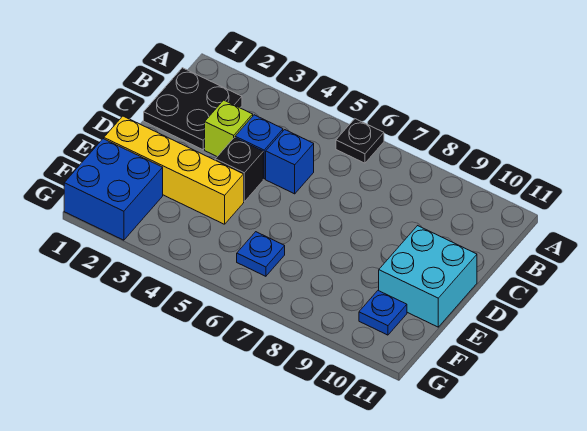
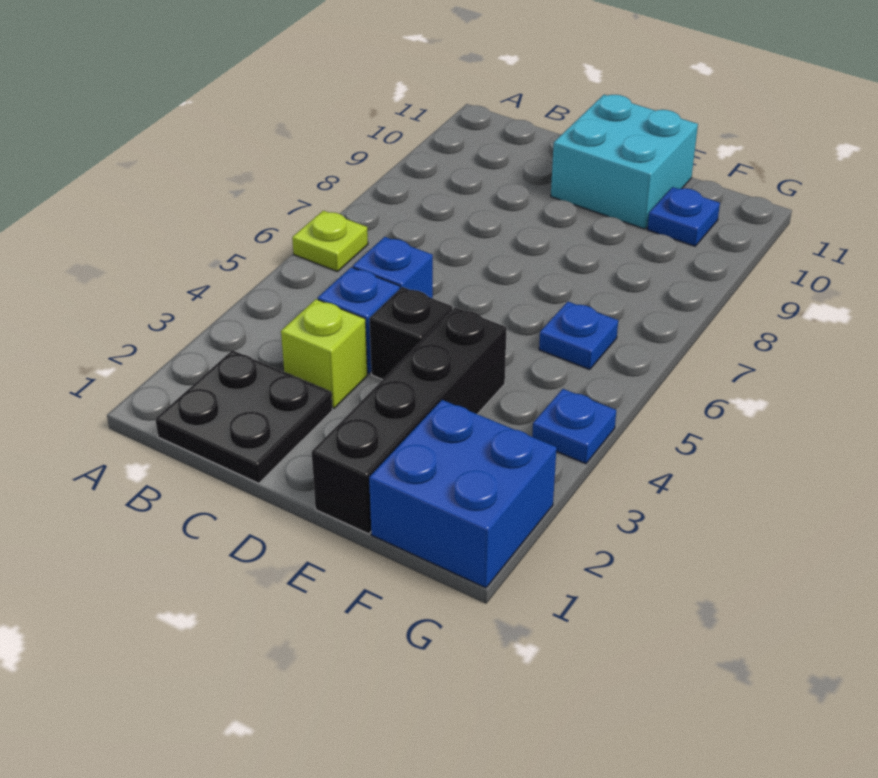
black 1x1 plate [336,119,384,163] -> lime 1x1 plate [292,211,368,272]
yellow 1x4 brick [104,116,244,224] -> black 1x4 brick [312,307,507,534]
none -> blue 1x1 plate [532,389,616,464]

